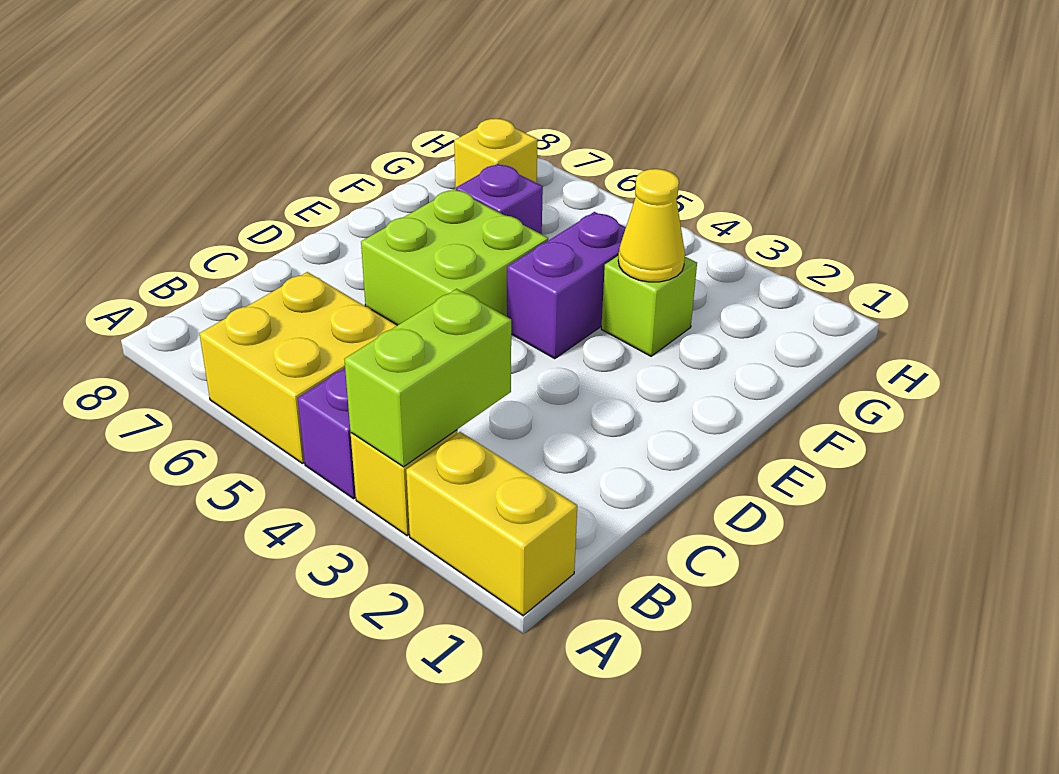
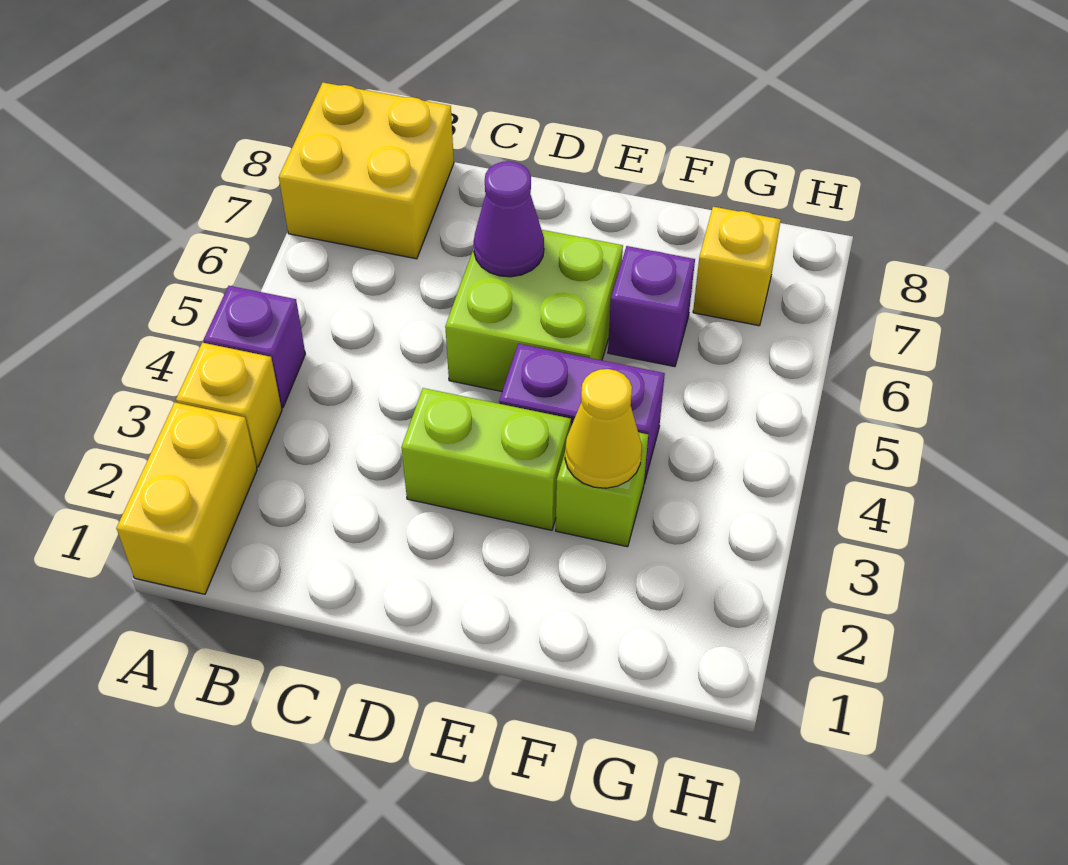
lime 1x2 brick [344,289,511,467] -> lime 1x2 brick moved to [401,388,571,530]
yellow 2x2 brick [200,272,397,463] -> yellow 2x2 brick moved to [279,83,454,259]
none -> purple 1x1 cone [474,161,544,277]

